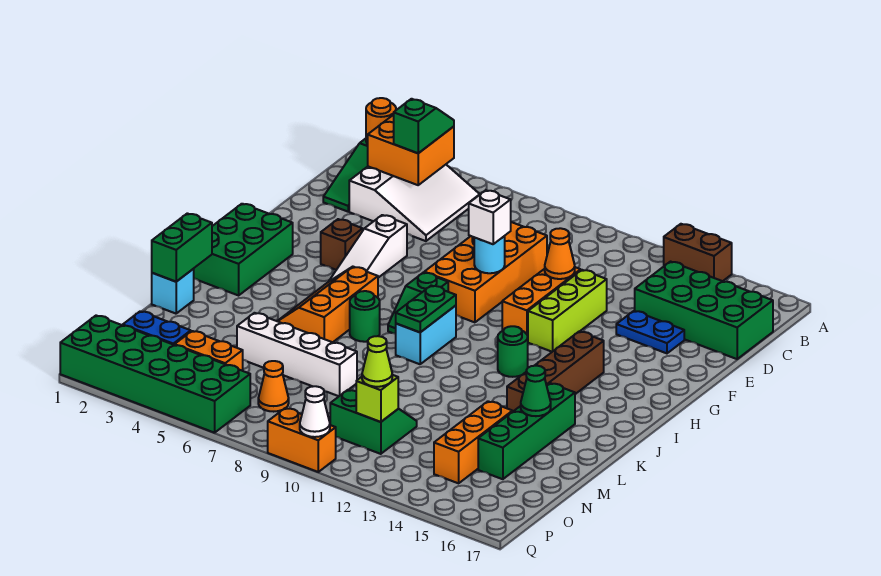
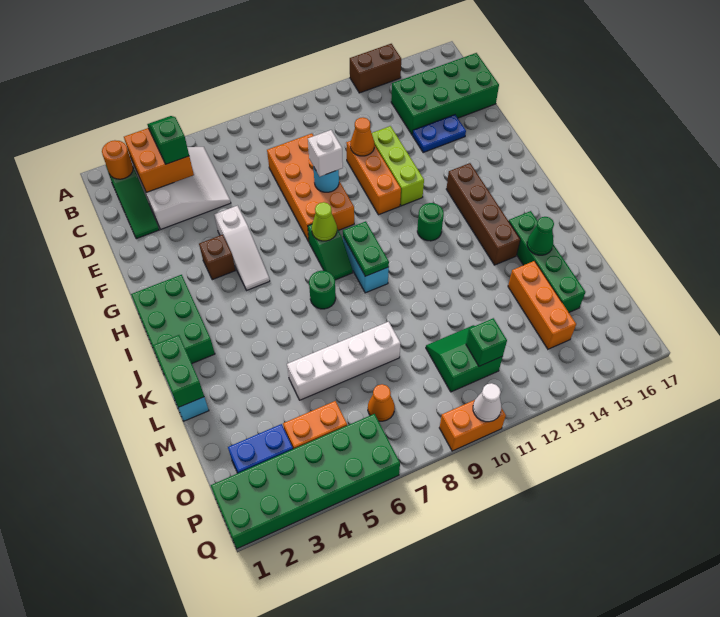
orange 2x3 slope [278,267,378,342] -> none
lime 1x1 brick [356,375,398,422] -> green 1x1 brick [466,318,507,366]
lime 1x1 cone [362,336,392,387] -> lime 1x1 cone moved to [312,202,337,241]

